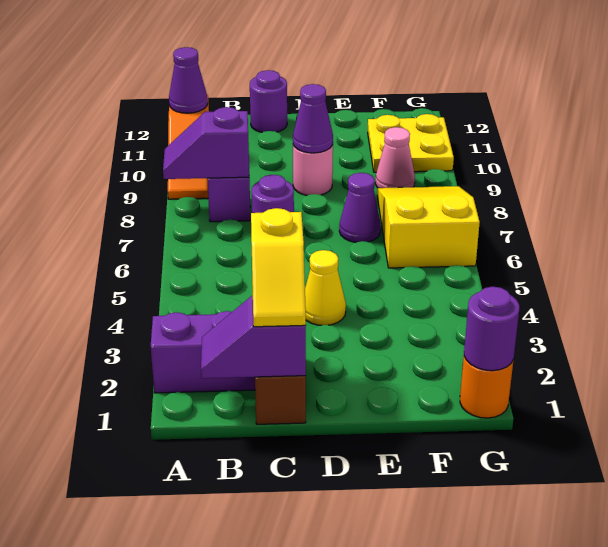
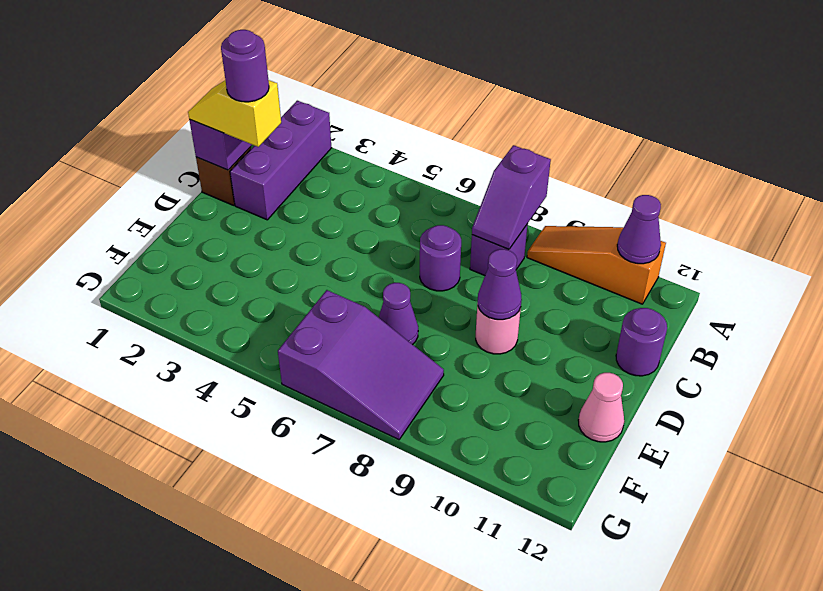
purple 1x2 slope [163,107,249,179] -> purple 1x2 slope turned to [472,145,551,249]
yellow 1x1 cone [305,250,346,325] -> none
yellow 2x3 slope [377,186,480,268] -> purple 2x3 slope [278,290,444,440]
pink 1x1 cone [375,127,415,188] -> pink 1x1 cone moved to [578,373,624,442]
yellow 2x2 plate [368,114,454,172] -> none
orange 1x1 round brick [460,356,514,418] -> none
purple 1x1 round brick [464,287,519,371] -> purple 1x1 round brick moved to [221,30,269,102]

